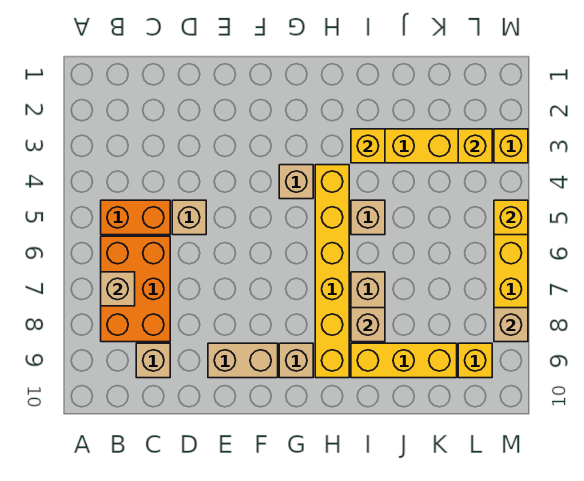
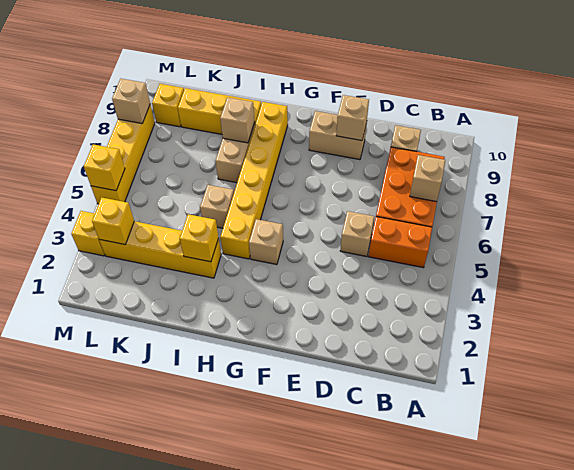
tan 1x1 brick [279,343,313,378] -> tan 1x1 brick moved to [336,95,369,141]

